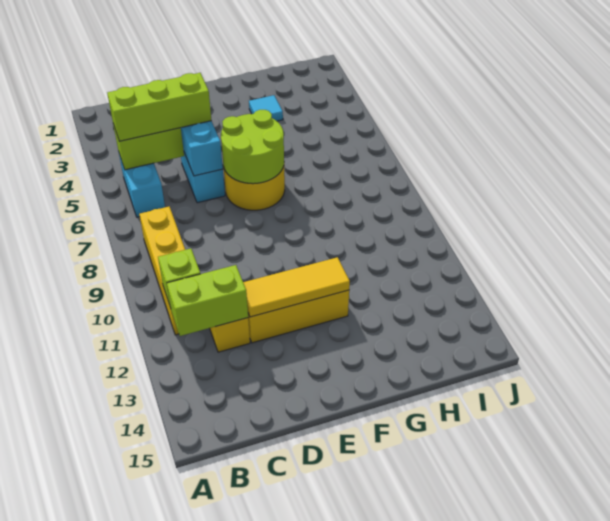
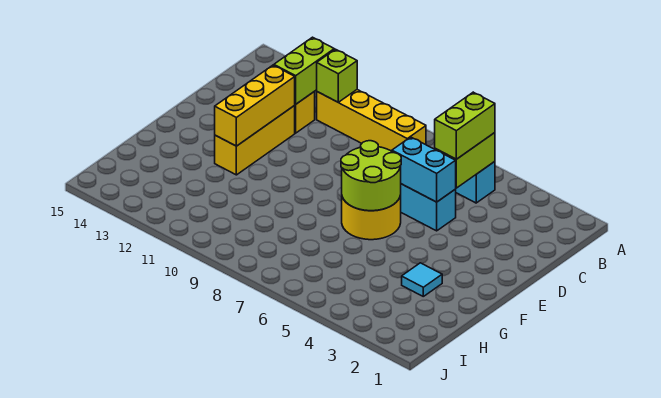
lime 1x3 brick [107,73,211,141] -> lime 1x2 brick [435,92,495,159]
yellow 1x3 tile [243,257,350,317] -> yellow 1x3 brick [215,65,295,146]

